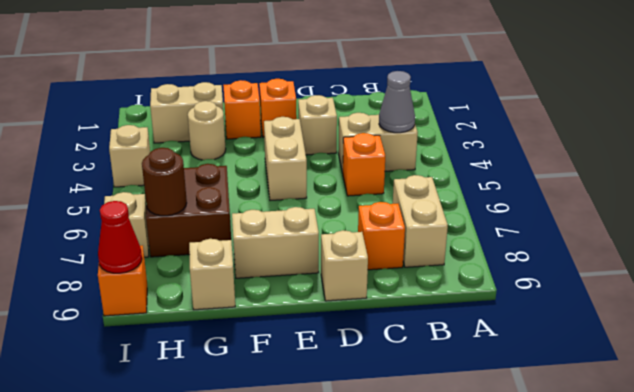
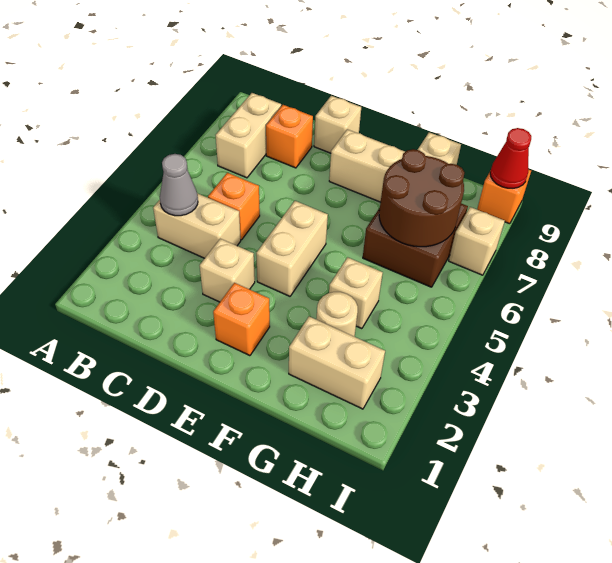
orange 1x1 brick [223,80,261,139] -> none
brown 1x1 round brick [142,148,187,216] -> brown 2x2 round brick [379,149,464,247]
tan 1x1 brick [109,125,150,187] -> tan 1x1 brick moved to [329,257,383,329]

